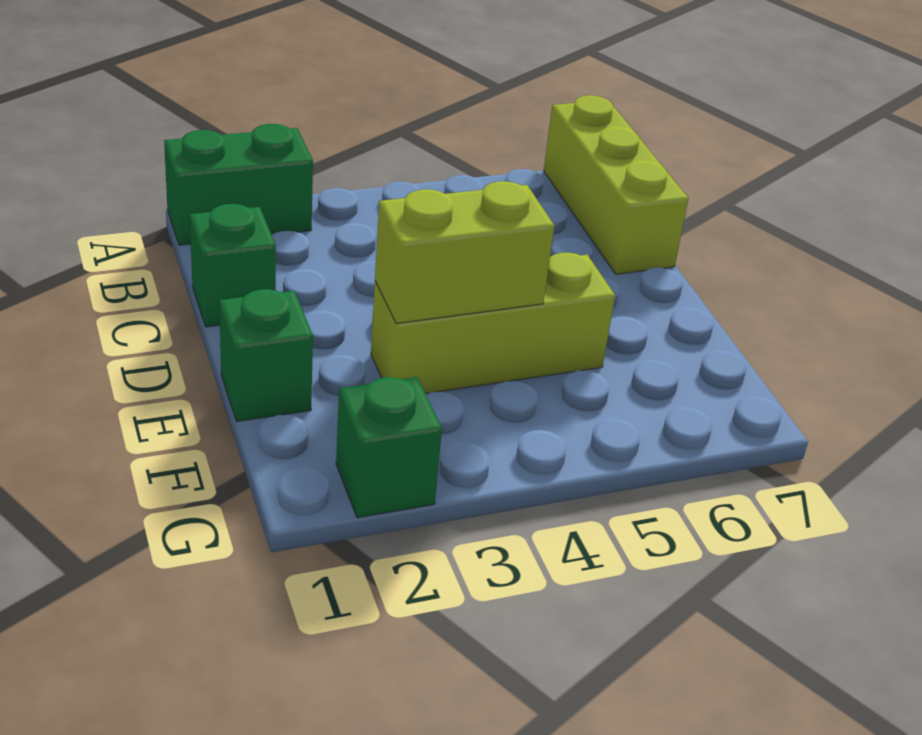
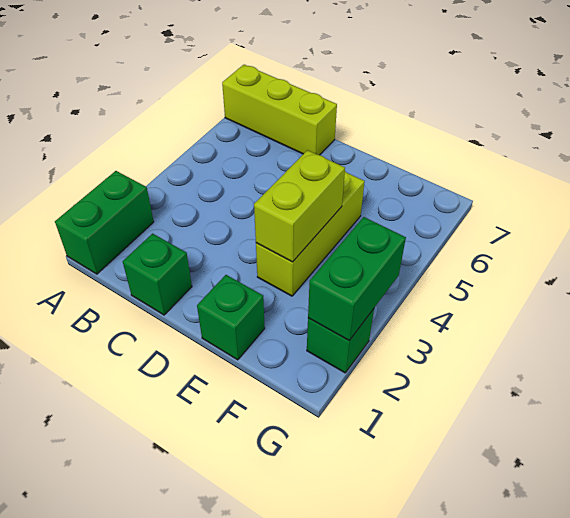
none -> green 1x2 brick [308,217,406,341]

